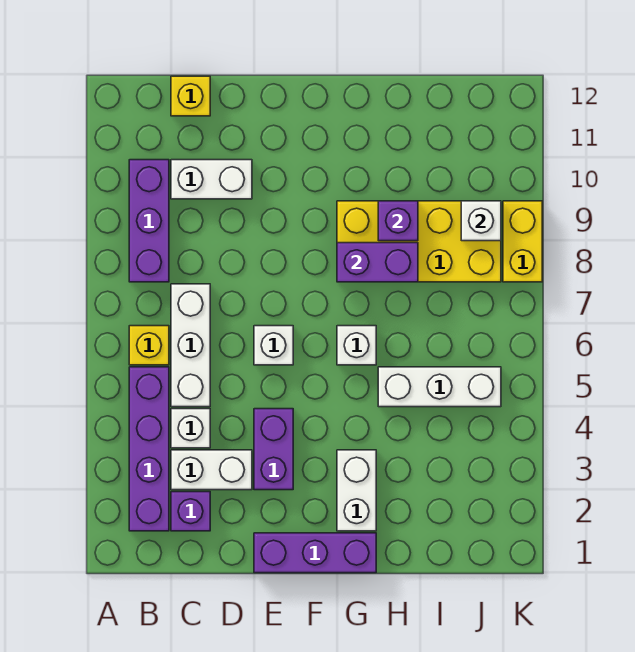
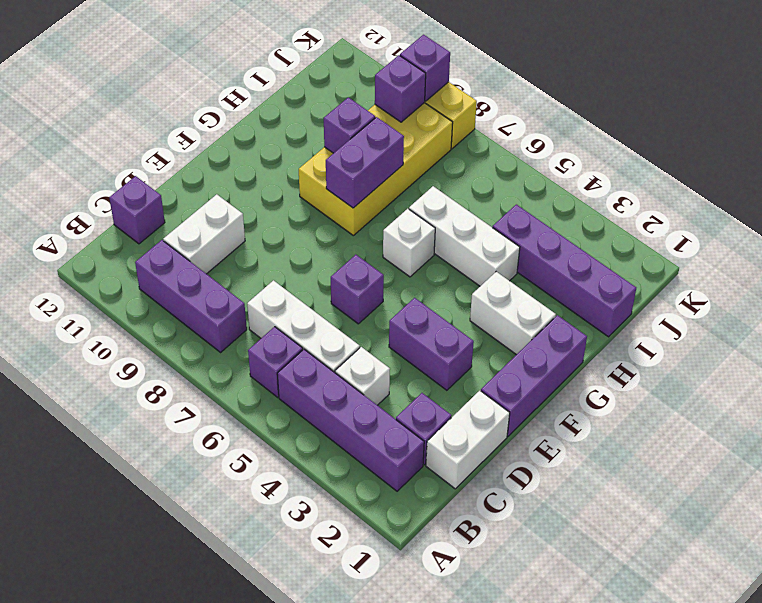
yellow 1x1 brick [129,326,169,365] -> purple 1x1 brick [248,327,303,397]
white 1x2 brick [171,450,252,490] -> white 1x2 brick moved to [426,391,510,489]
yellow 1x1 brick [171,76,210,116] -> purple 1x1 brick [109,176,165,244]
white 1x1 brick [254,326,293,365] -> purple 1x1 brick [331,255,384,324]
white 1x3 brick [378,367,501,407] -> white 1x3 brick turned to [409,186,520,286]
none -> purple 1x4 brick [493,204,636,337]
white 1x1 brick [461,201,501,241] -> purple 1x1 brick [375,55,426,122]
none -> purple 1x1 brick [400,35,450,101]

